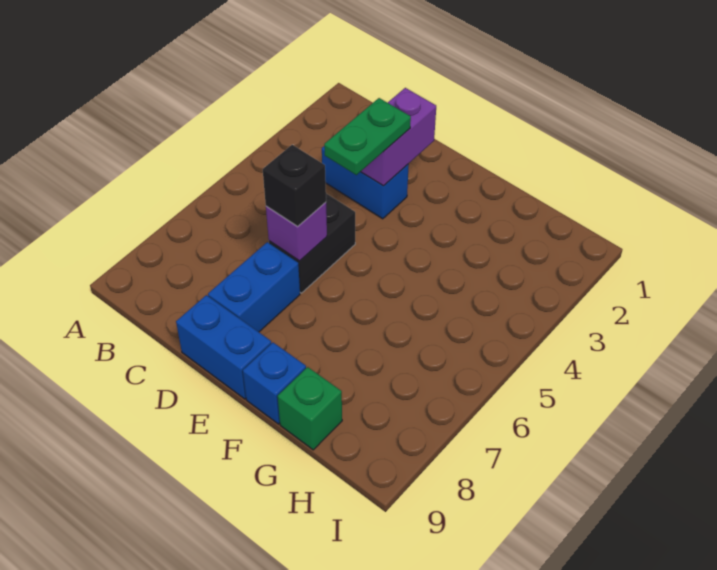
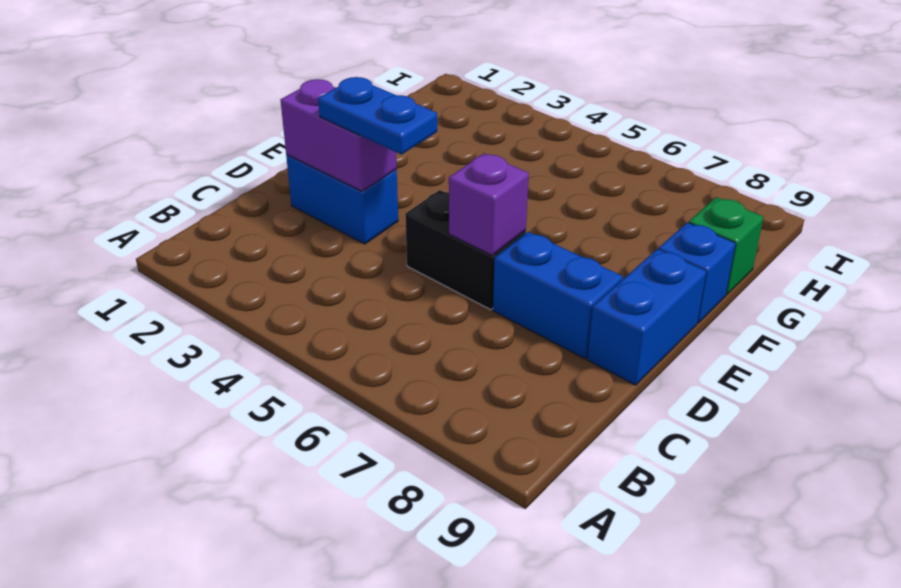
blue 1x2 brick [322,147,409,219] -> blue 1x2 brick turned to [286,155,398,244]
green 1x2 plate [324,98,411,175] -> blue 1x2 plate [318,77,437,155]
black 1x1 brick [263,145,326,227] -> none

